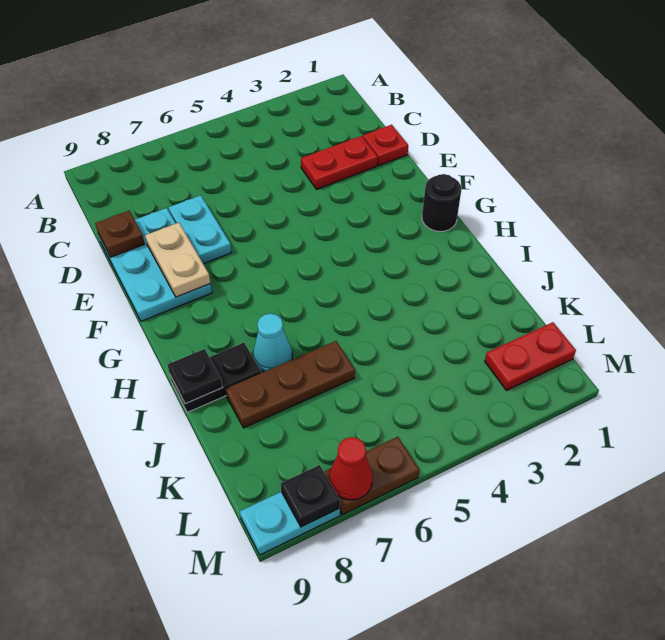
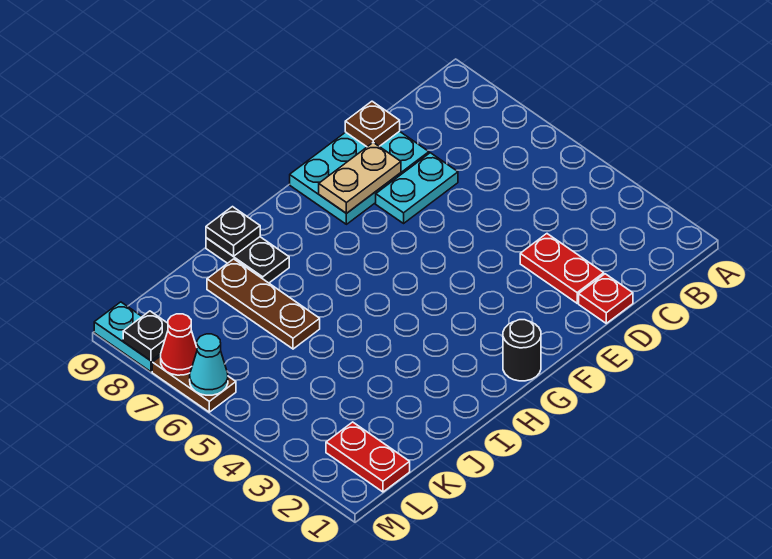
cyan 1x1 cone [253,314,292,372] -> cyan 1x1 cone moved to [190,334,228,395]

